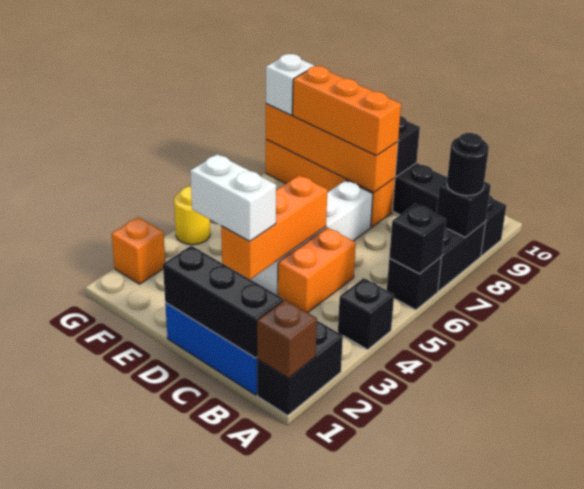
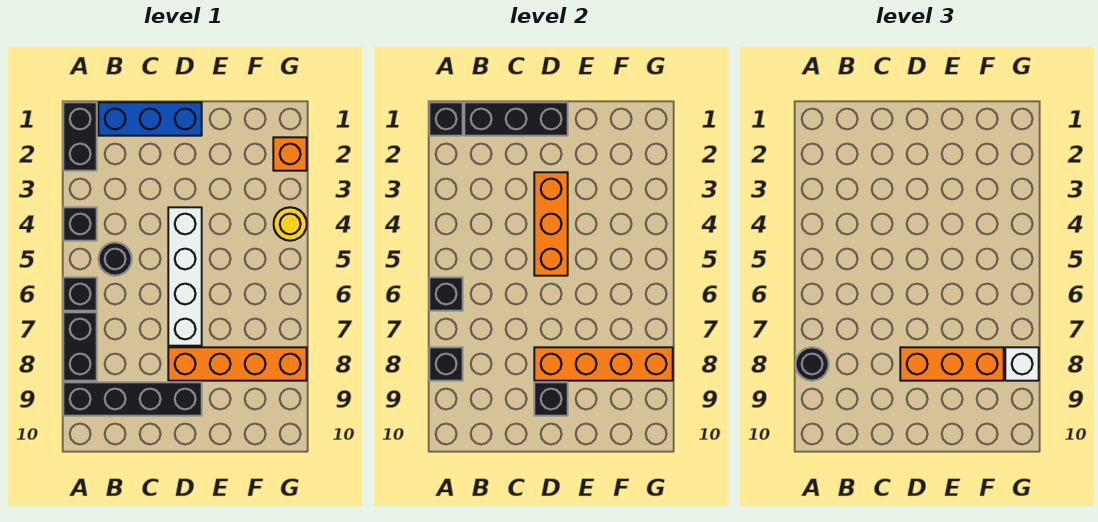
brown 1x1 brick [257,300,317,378] -> black 1x1 brick [429,102,463,136]
none -> black 1x1 round brick [99,242,132,276]
orange 1x2 brick [278,228,356,313] -> none
white 1x2 brick [190,154,276,241] -> none

